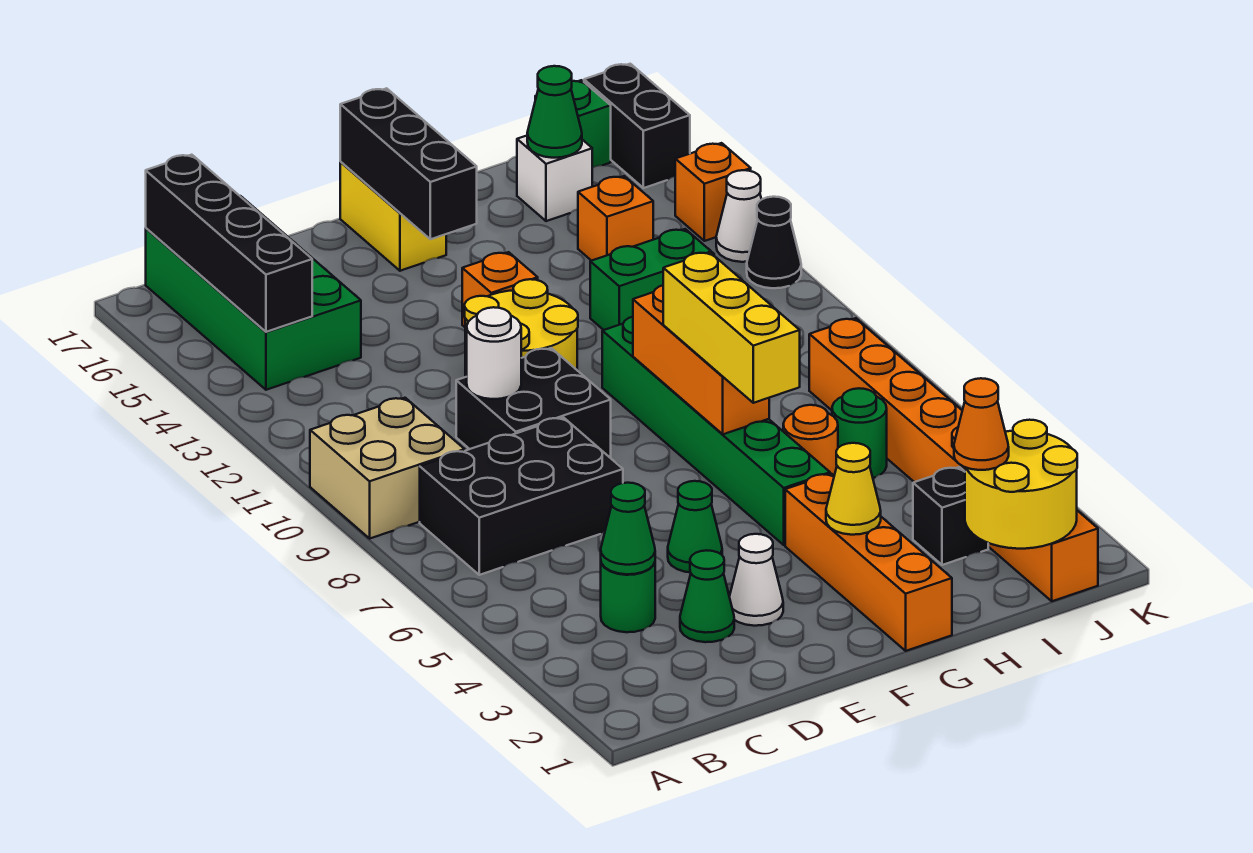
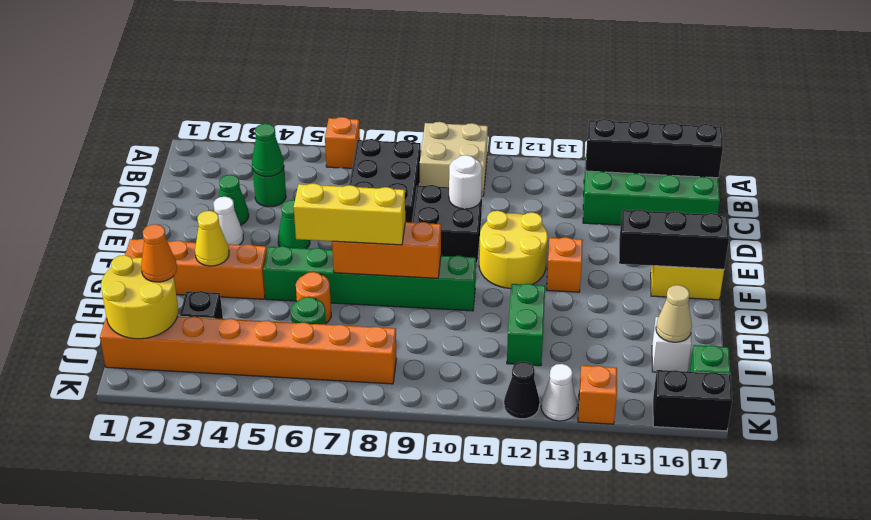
orange 1x1 brick [578,176,653,261] -> orange 1x1 brick moved to [325,117,360,168]
green 1x1 cone [527,66,582,158] -> tan 1x1 cone [656,285,692,342]

